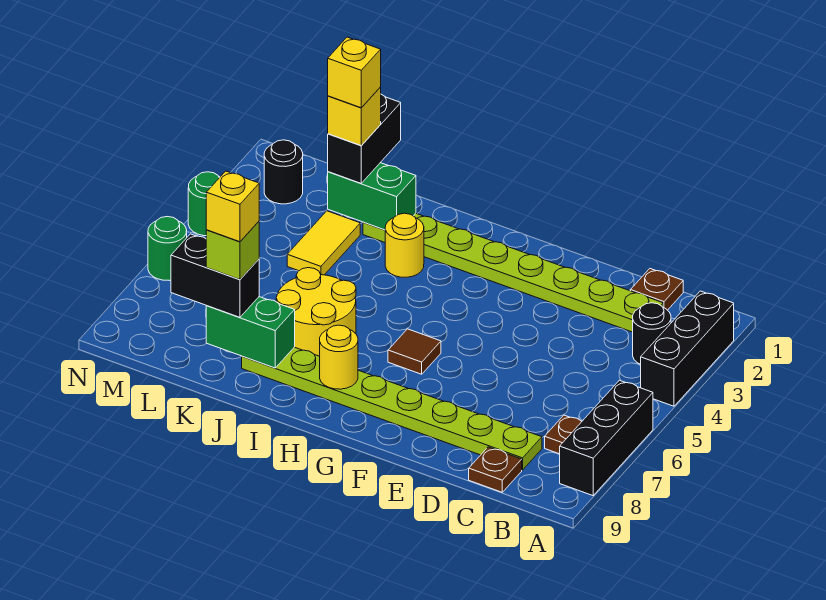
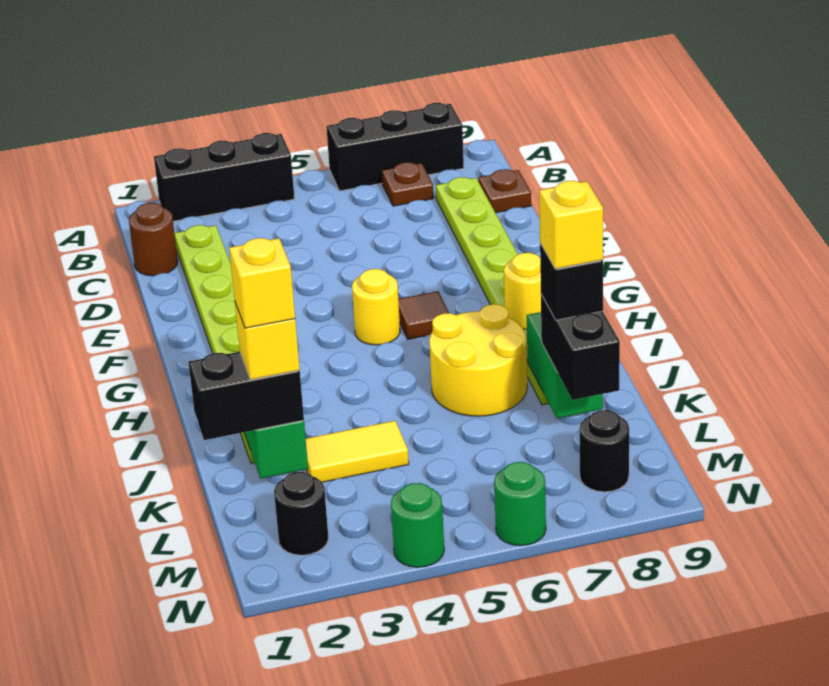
black 1x1 round brick [633,303,671,364] -> black 1x1 round brick moved to [580,410,629,492]
brown 1x1 plate [631,269,683,310] -> brown 1x1 round brick [129,203,178,276]
yellow 1x1 round brick [385,213,424,277] -> yellow 1x1 round brick moved to [352,269,400,345]
lime 1x1 brick [206,222,259,280] -> black 1x1 brick [540,243,603,320]

